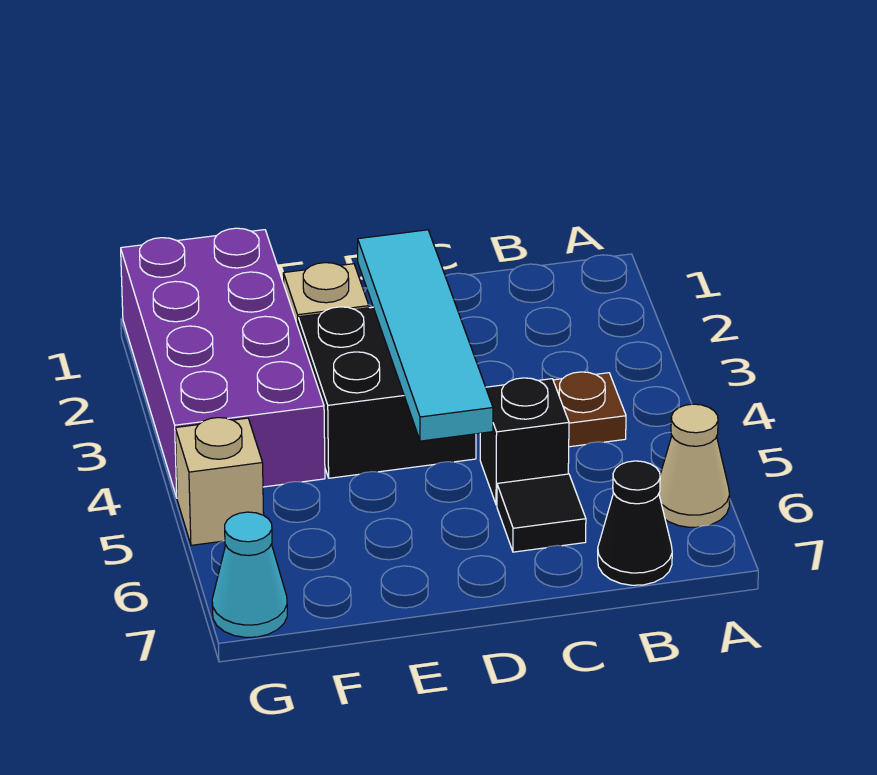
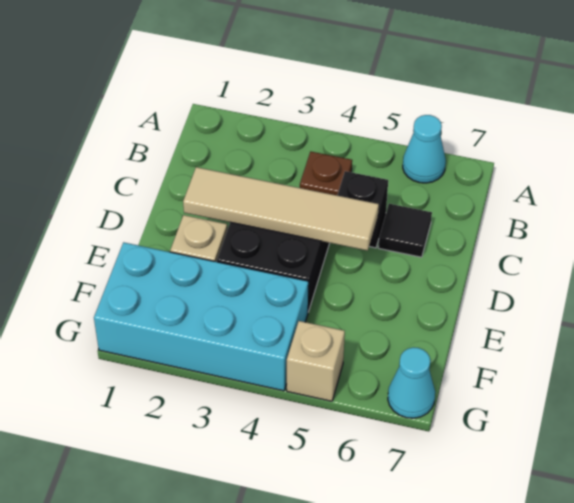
tan 1x1 cone [659,404,730,527] -> cyan 1x1 cone [403,115,446,183]
black 1x1 cone [598,461,672,585] -> none
cyan 1x4 tile [358,230,493,441] -> tan 1x4 tile [183,167,379,251]
purple 2x4 brick [121,228,325,497] -> cyan 2x4 brick [94,242,308,391]

